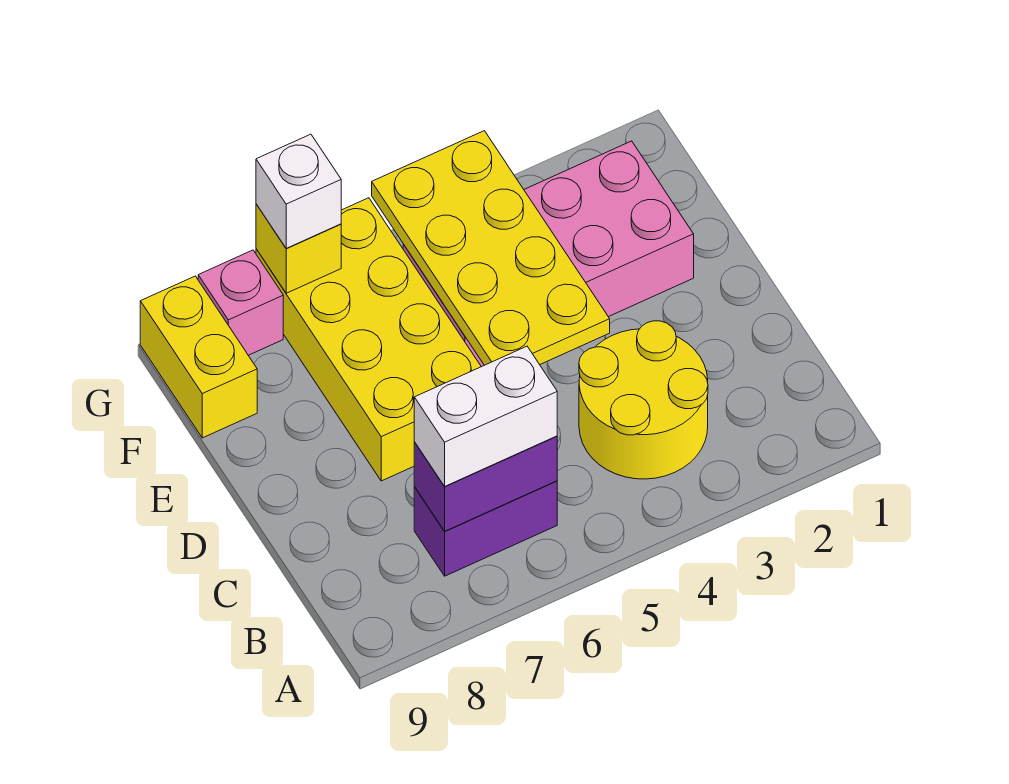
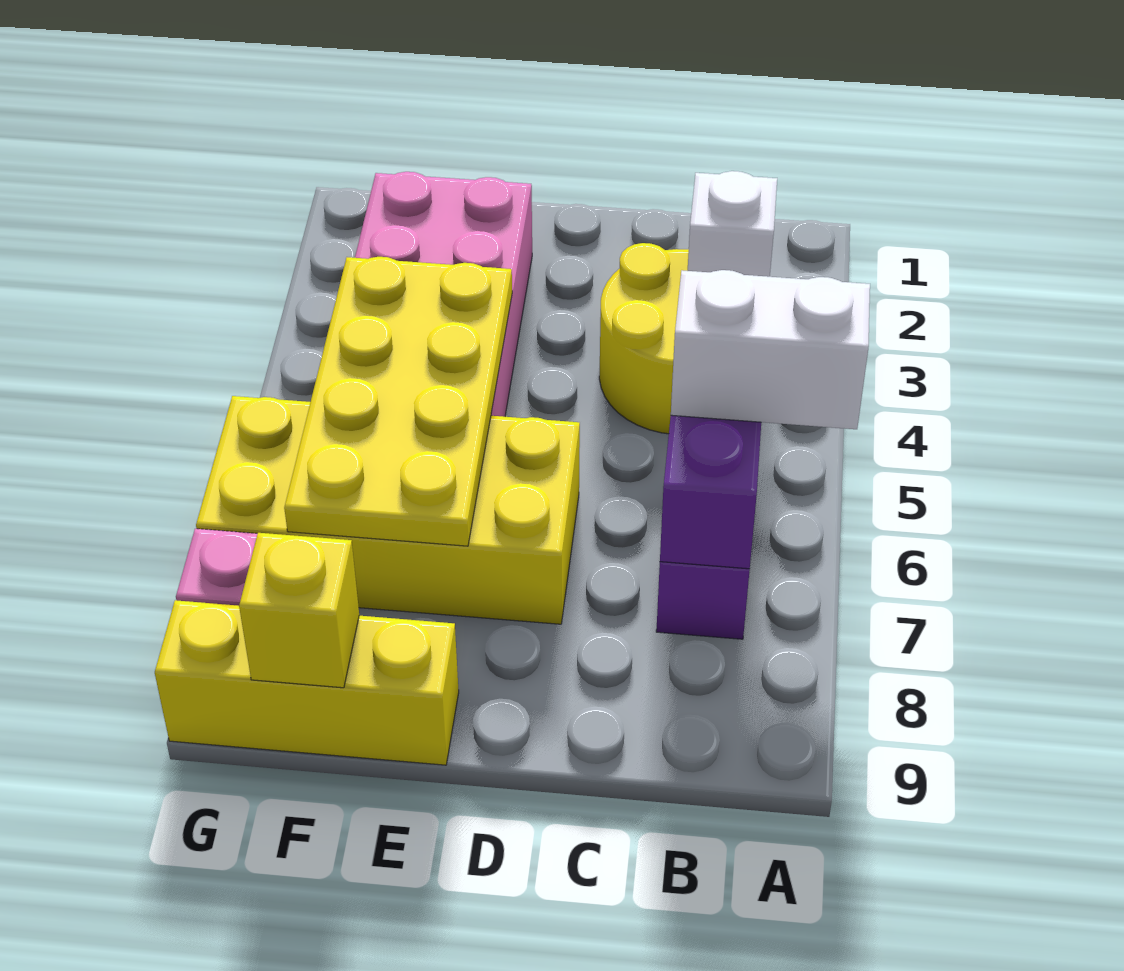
white 1x2 brick [414,346,557,486] -> white 1x2 brick turned to [671,270,870,429]
yellow 2x4 plate [372,131,610,365] -> yellow 2x4 plate turned to [284,257,512,546]
yellow 1x2 brick [140,276,257,438] -> yellow 1x3 brick [155,600,459,765]
yellow 1x1 brick [256,204,341,293] -> yellow 1x1 brick moved to [239,533,359,688]
white 1x1 brick [256,134,341,249] -> white 1x1 brick moved to [688,171,777,277]

